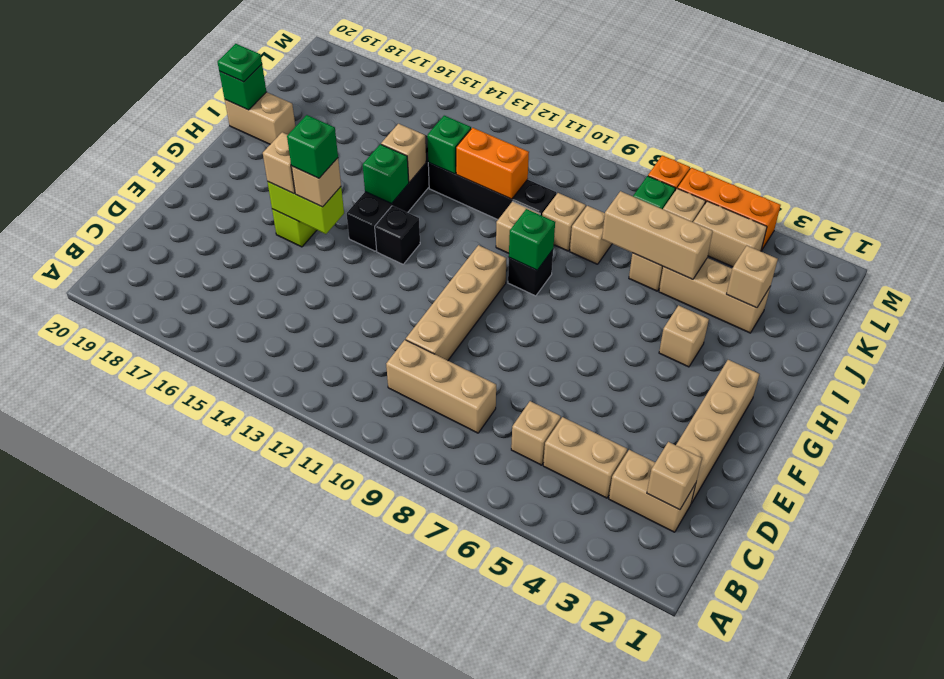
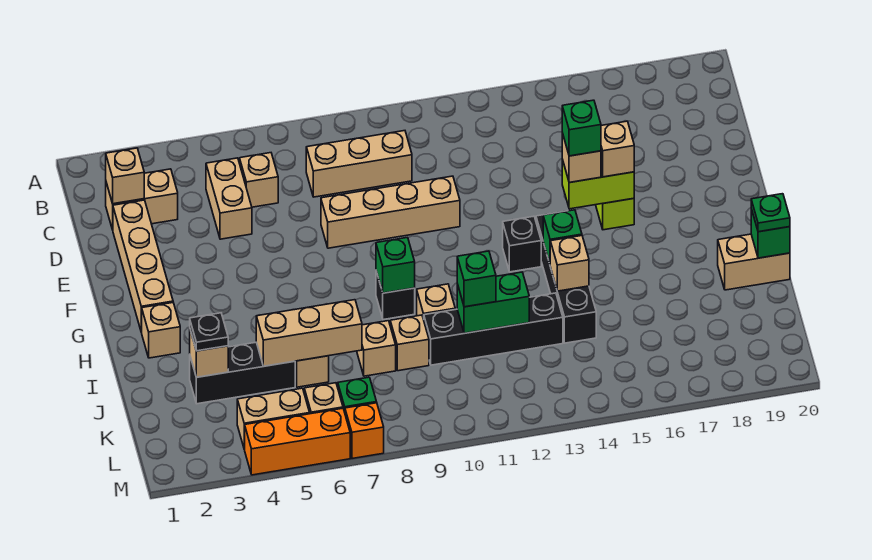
tan 1x2 brick [543,417,627,498] -> tan 1x2 brick turned to [206,158,252,239]
tan 1x4 brick [406,245,506,361] -> tan 1x4 brick turned to [321,176,460,248]
tan 1x1 brick [659,305,709,367] -> tan 1x1 brick moved to [142,302,180,358]
tan 1x3 brick [659,258,770,333] -> black 1x3 brick [190,342,295,404]
none -> black 1x1 plate [190,313,228,351]
orange 1x2 brick [456,128,529,199] -> green 1x2 brick [457,272,529,333]
green 1x1 brick [427,116,471,174] -> green 1x1 brick moved to [457,251,496,307]

